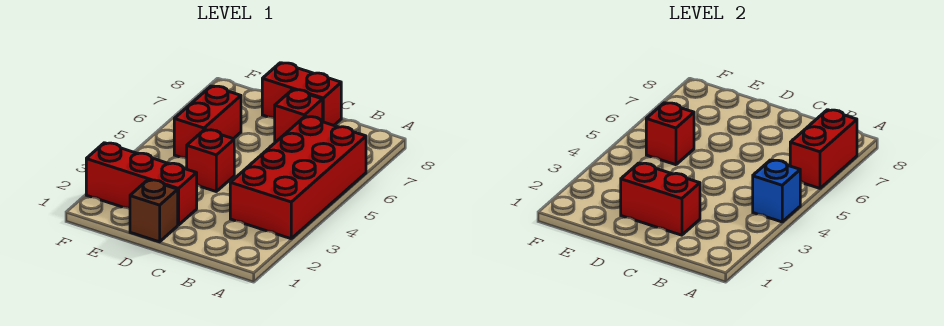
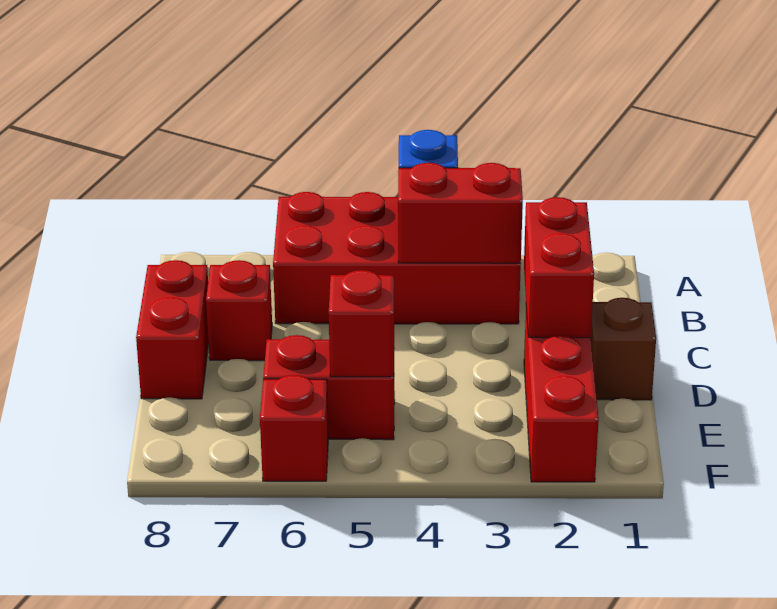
red 1x2 brick [790,110,857,188] -> red 1x2 brick moved to [398,163,523,263]
red 1x1 brick [187,130,234,191] -> red 1x1 brick moved to [260,375,328,481]

